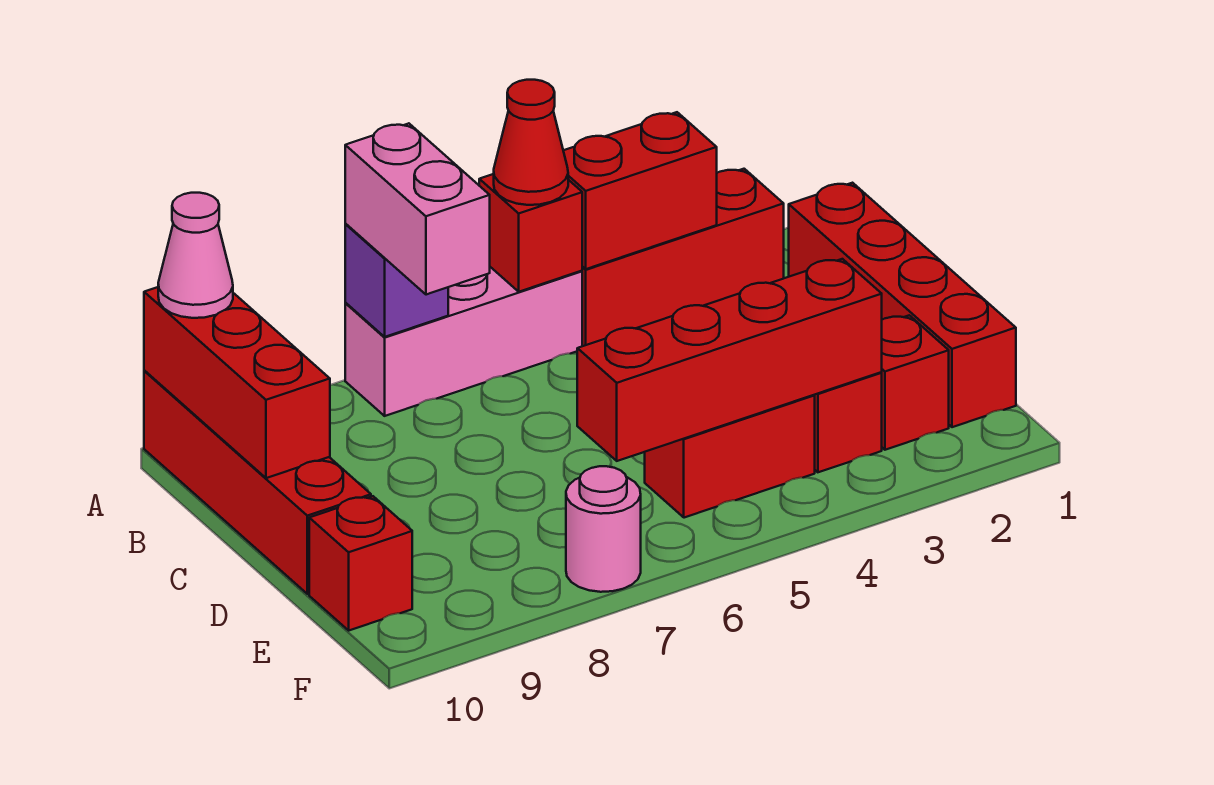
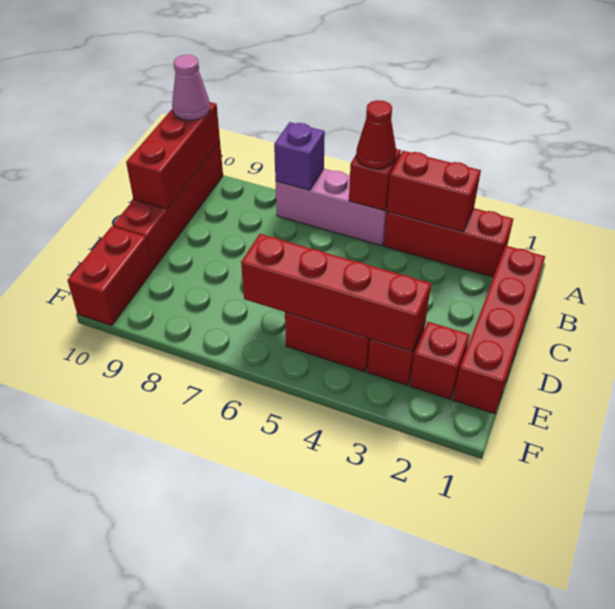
pink 1x2 brick [345,123,490,295] -> none
red 1x1 brick [309,496,412,630] -> red 1x2 brick [67,226,152,326]
pink 1x1 round brick [566,466,641,592] -> none

